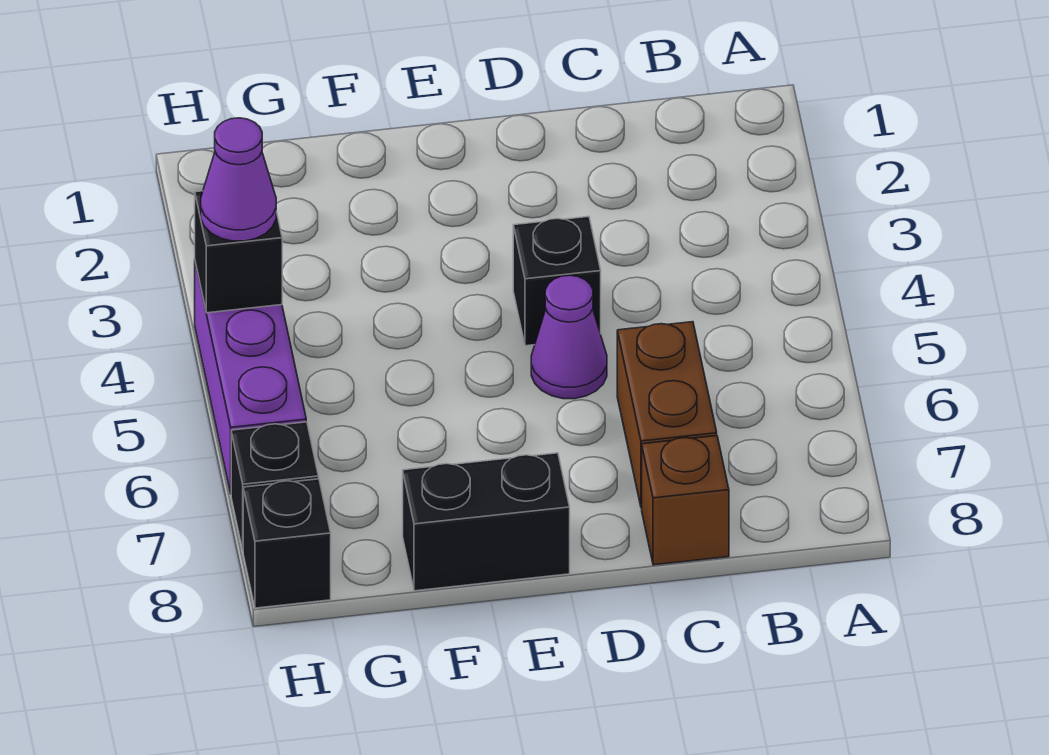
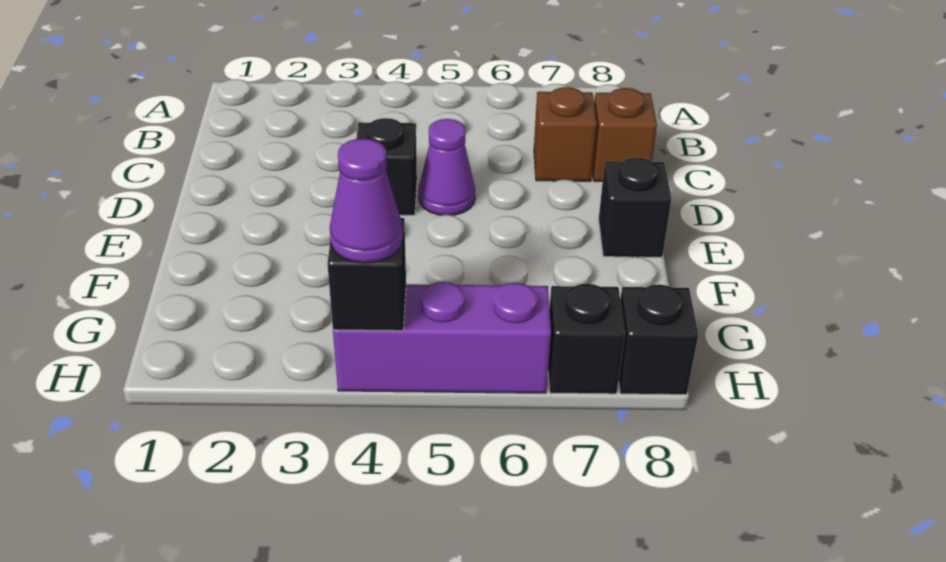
brown 1x2 brick [617,322,717,508] -> brown 1x1 brick [534,87,597,181]
black 1x2 brick [403,453,570,591] -> black 1x1 brick [599,157,671,257]

